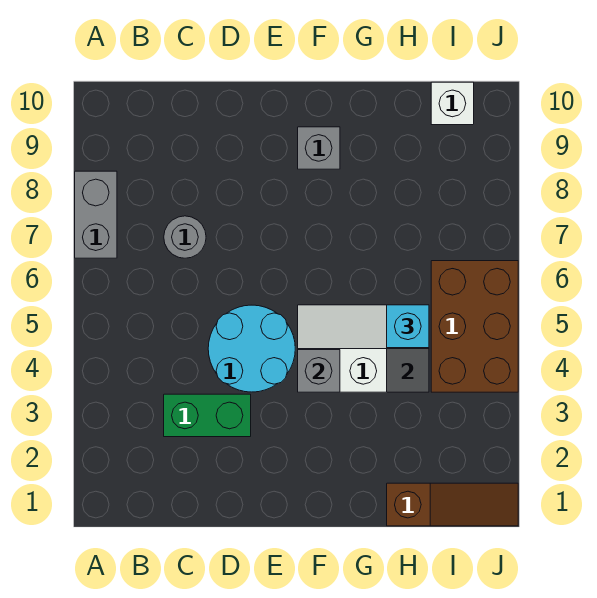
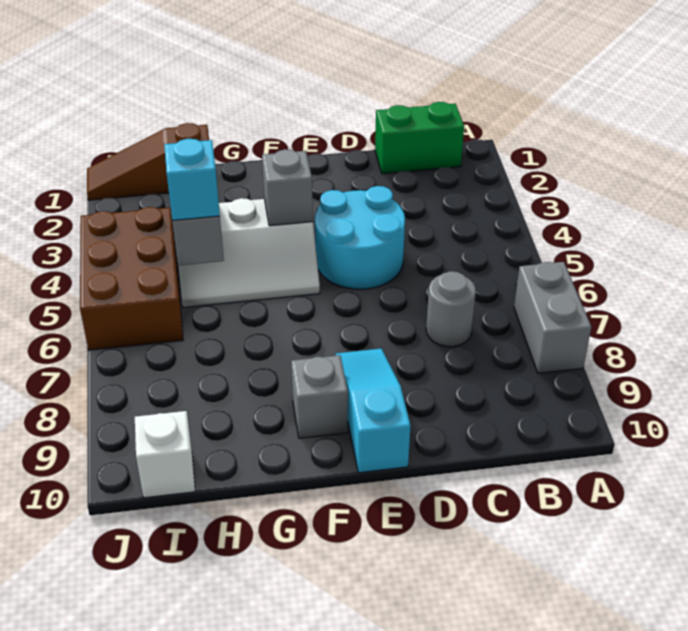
green 1x2 brick [164,394,251,437] -> green 1x2 brick moved to [375,102,464,174]
none -> cyan 1x3 slope [336,348,411,473]

